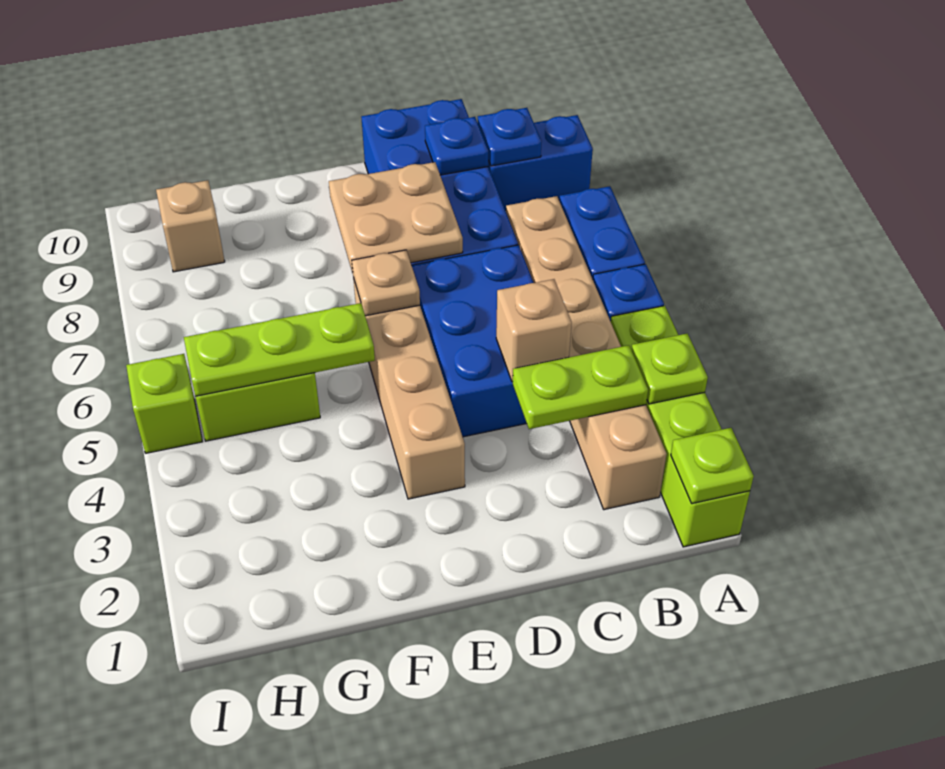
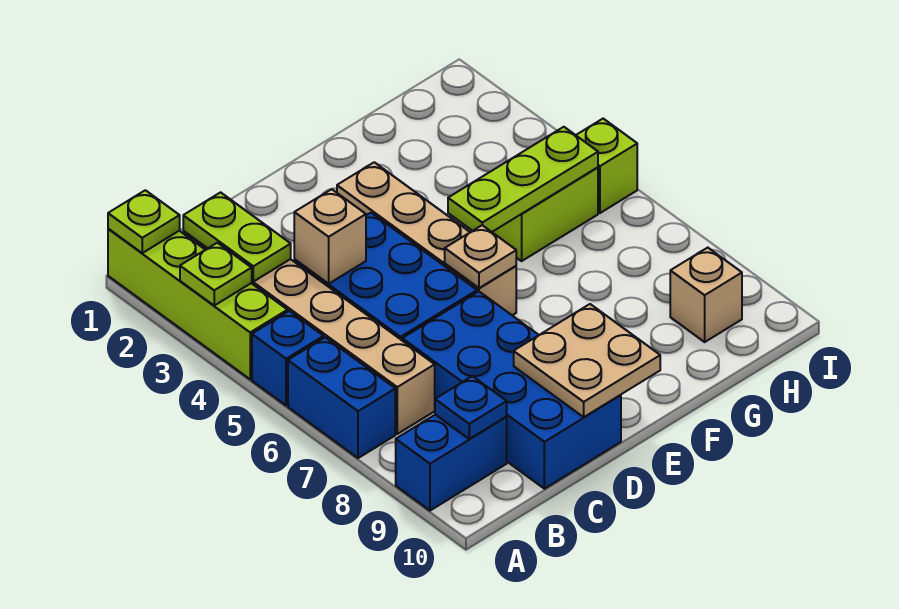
lime 1x2 plate [513,345,648,429] -> lime 1x2 plate turned to [183,192,291,282]
blue 1x1 plate [425,117,488,175] -> none
tan 2x2 plate [329,162,463,273] -> tan 2x2 plate moved to [514,304,660,417]

